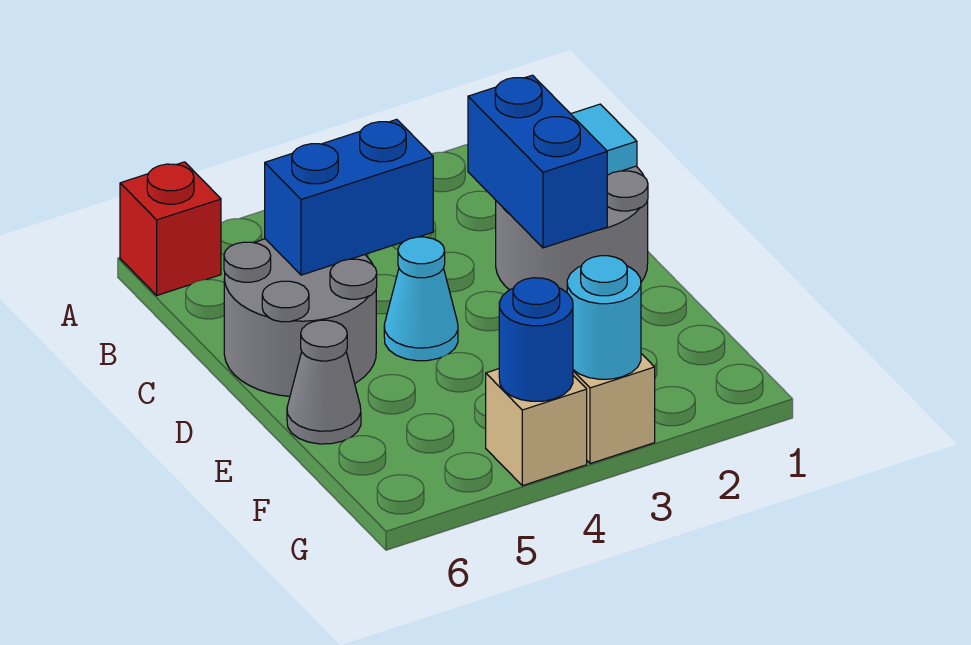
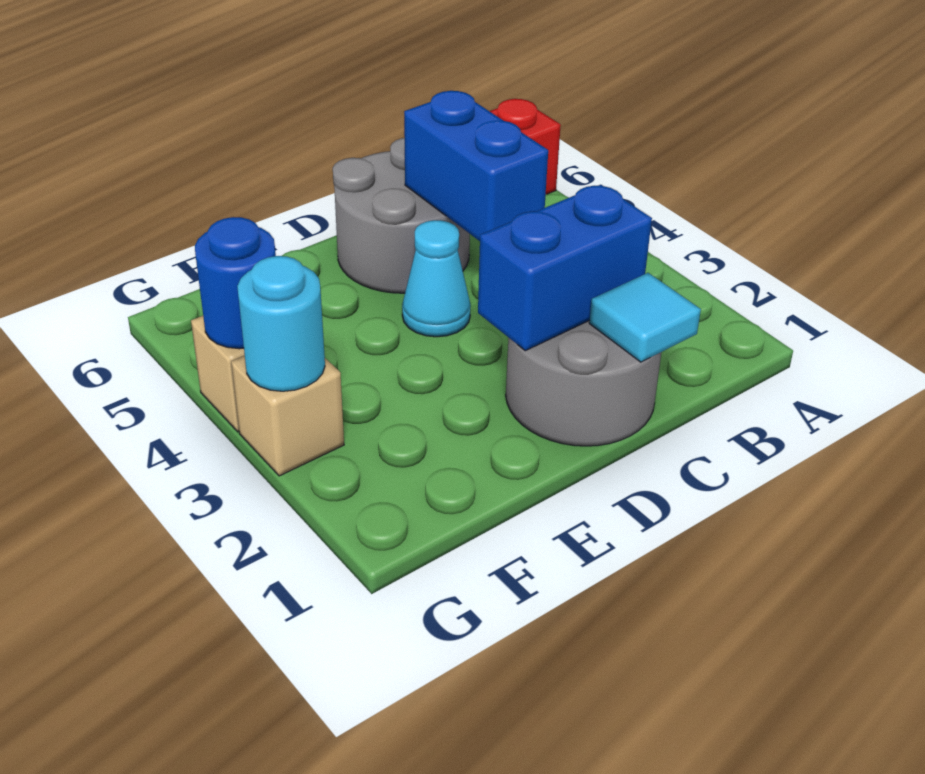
grey 1x1 cone [287,320,361,444] -> none

